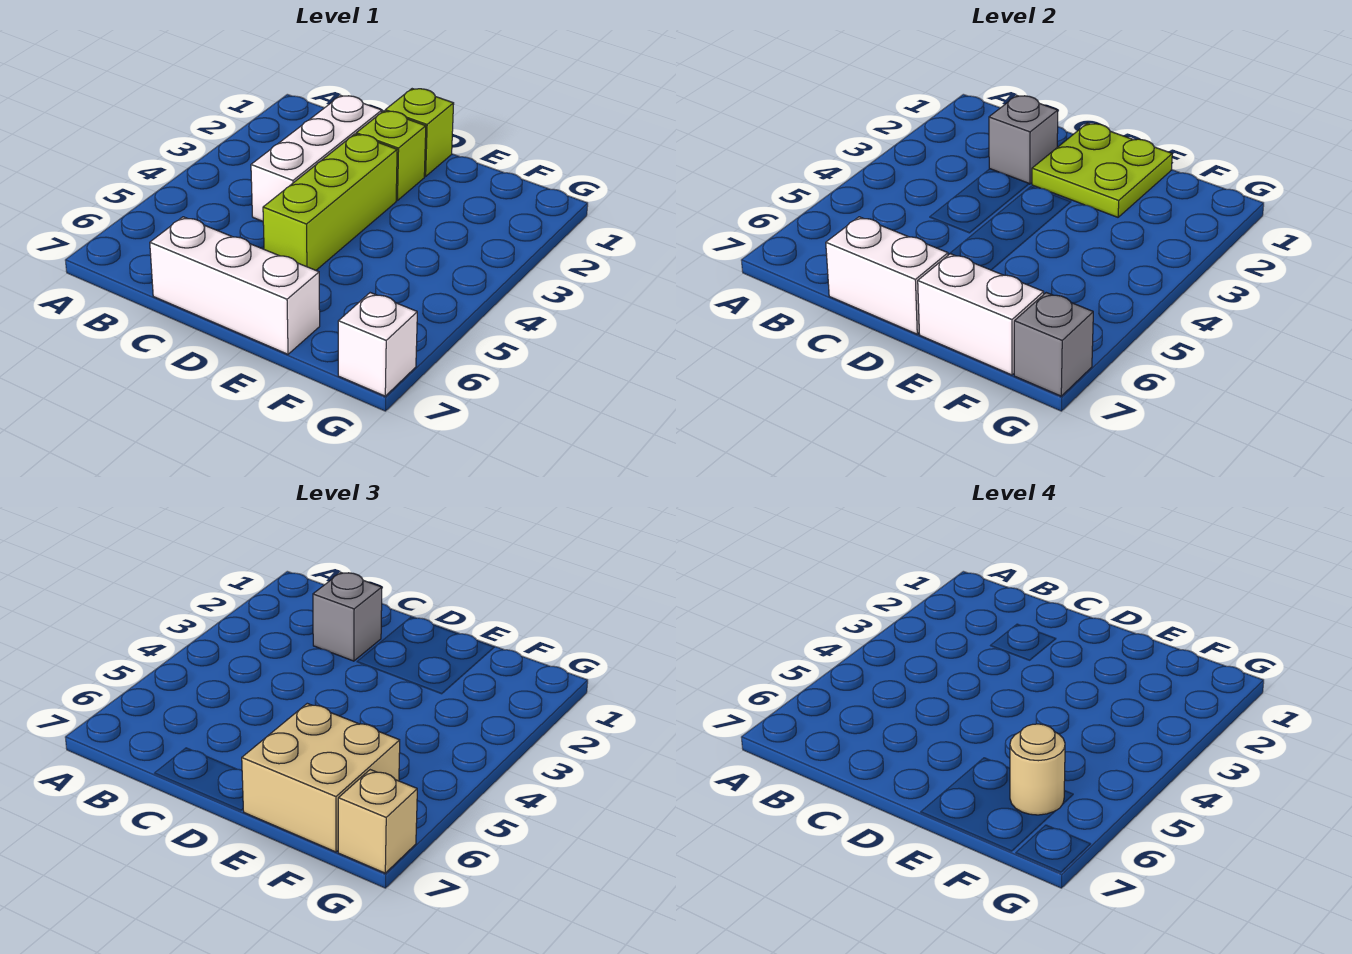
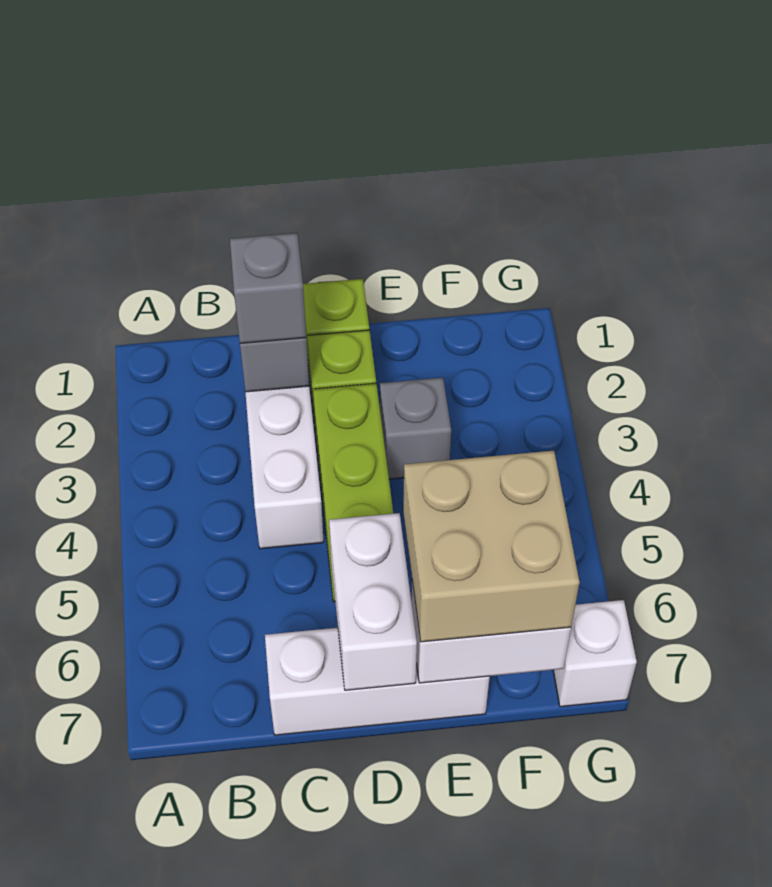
white 1x2 brick [826,217,948,334] -> white 1x2 brick turned to [329,513,417,690]
lime 2x2 plate [1032,123,1172,217] -> none
tan 1x1 round brick [1010,724,1065,815] -> none
grey 1x1 brick [1014,293,1093,396] -> grey 1x1 brick moved to [380,378,451,479]
tan 1x1 brick [338,770,417,873] -> none

